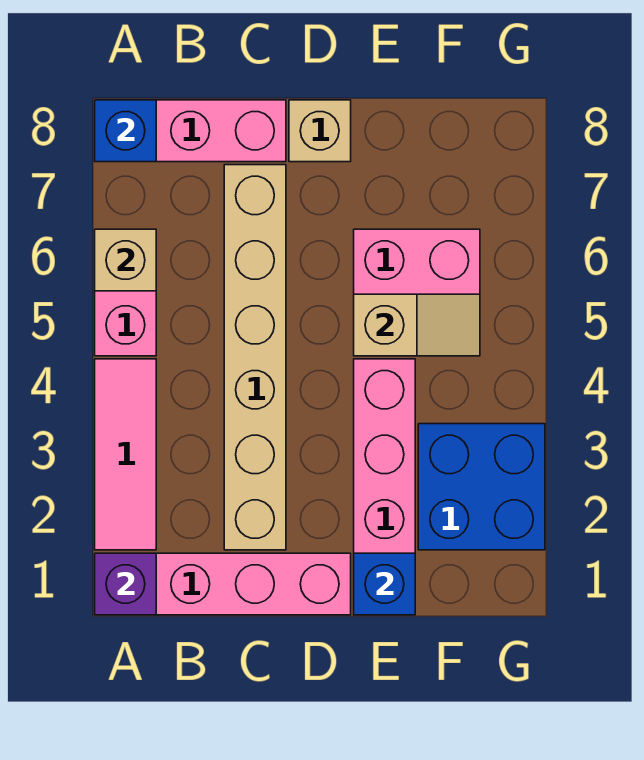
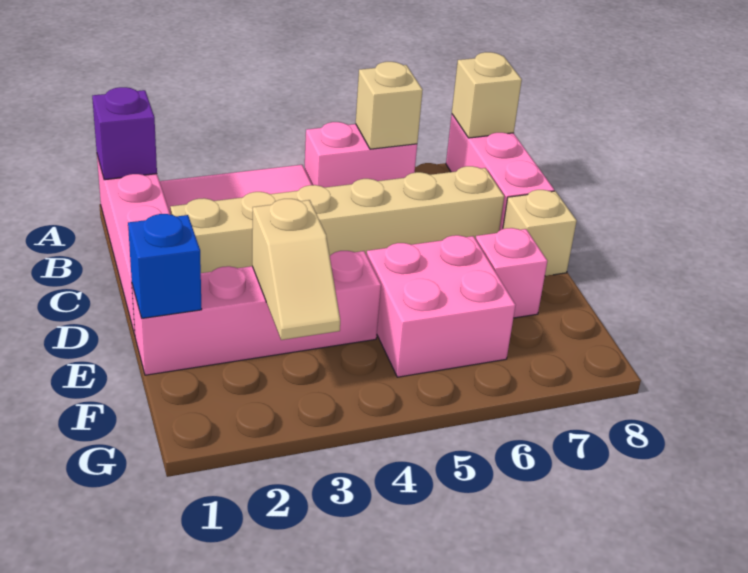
blue 1x1 brick [95,100,156,162] -> tan 1x1 brick [452,52,522,138]
tan 1x2 slope [354,294,480,356] -> tan 1x2 slope moved to [252,199,340,340]
none -> pink 1x1 brick [476,228,547,318]
blue 2x2 brick [418,424,545,550] -> none

